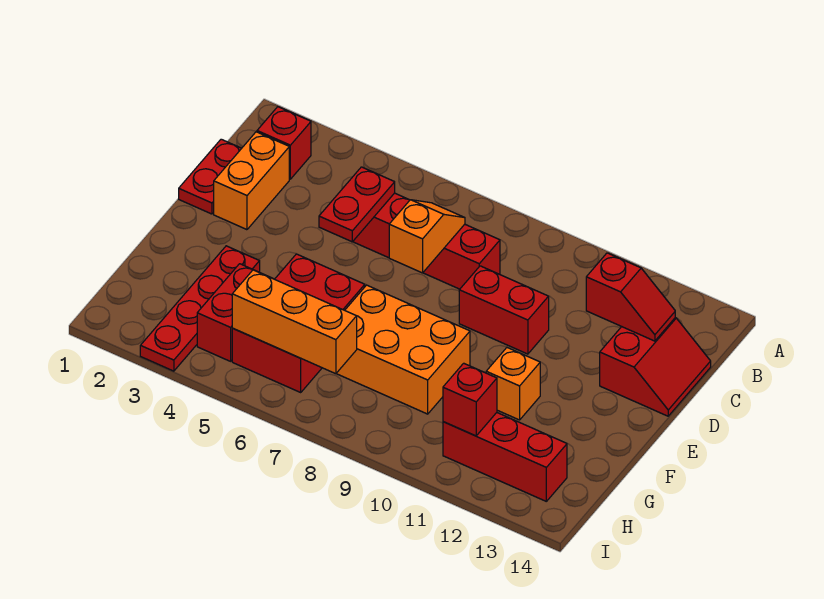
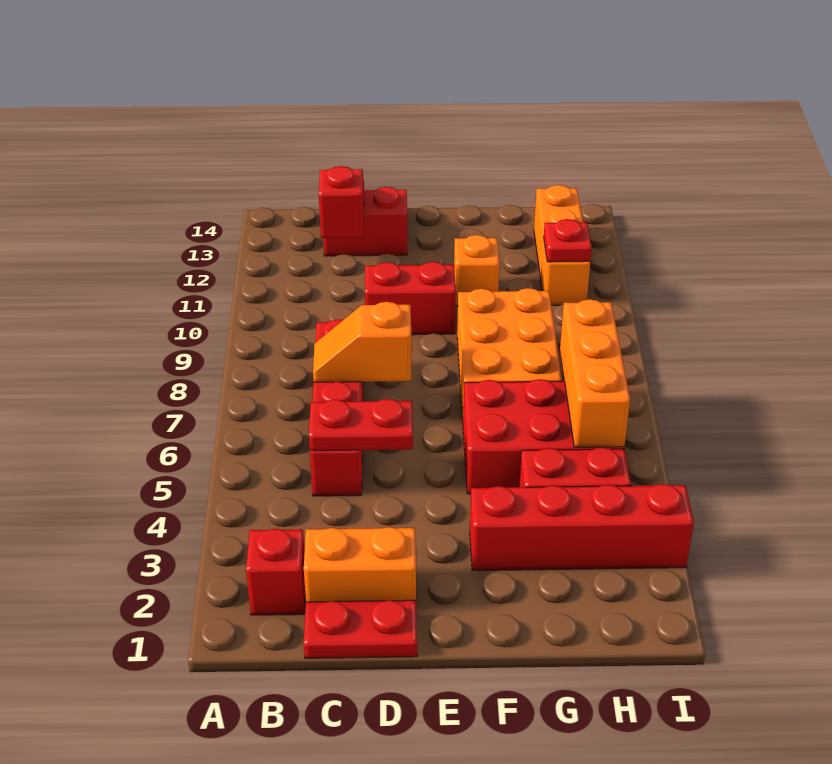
red 1x2 brick [459,266,549,354] -> red 1x2 brick turned to [365,262,456,335]
red 1x4 plate [140,246,260,371] -> red 1x4 brick [470,484,694,571]
red 1x3 brick [443,413,567,501] -> orange 1x3 brick [534,185,590,305]
red 1x1 brick [443,363,497,436] -> red 1x1 plate [544,219,592,262]

